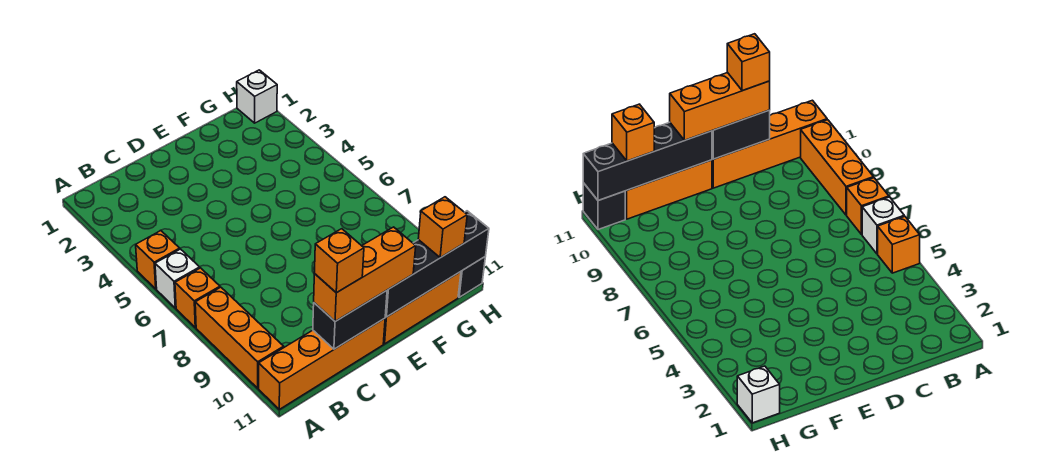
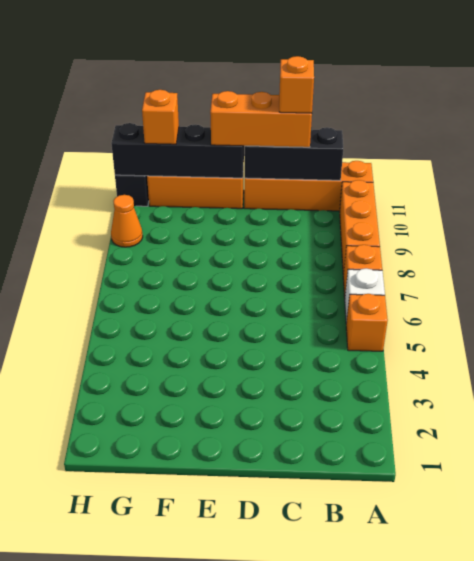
black 1x2 brick [313,291,387,349] -> black 1x3 brick [244,127,343,180]
white 1x1 brick [237,70,277,123] -> none
none -> orange 1x1 cone [111,195,143,247]

